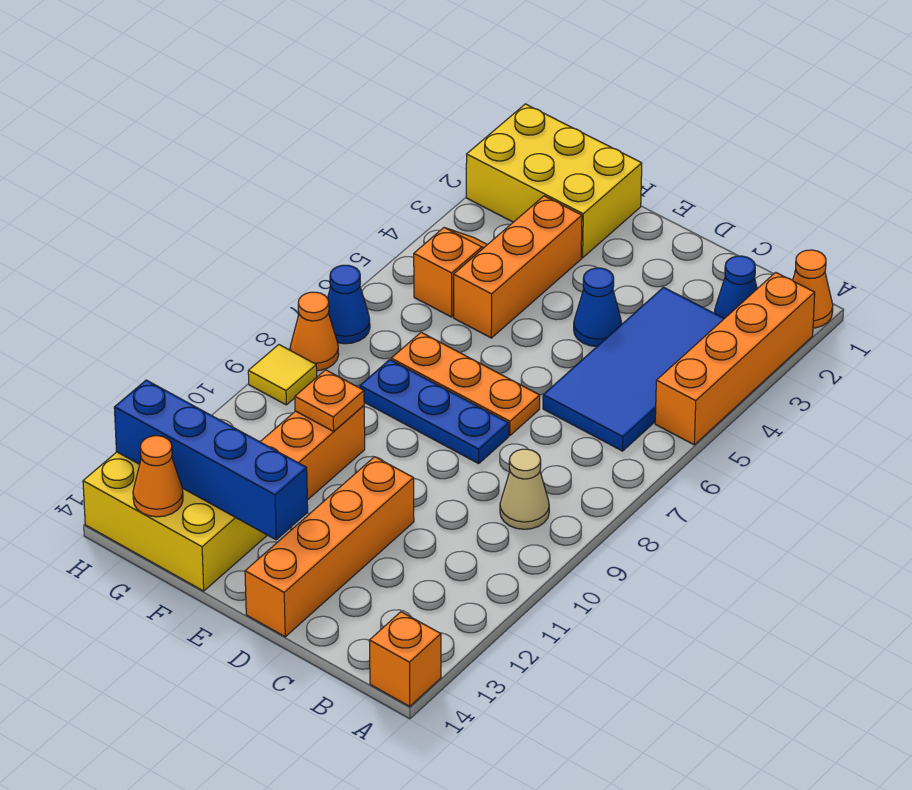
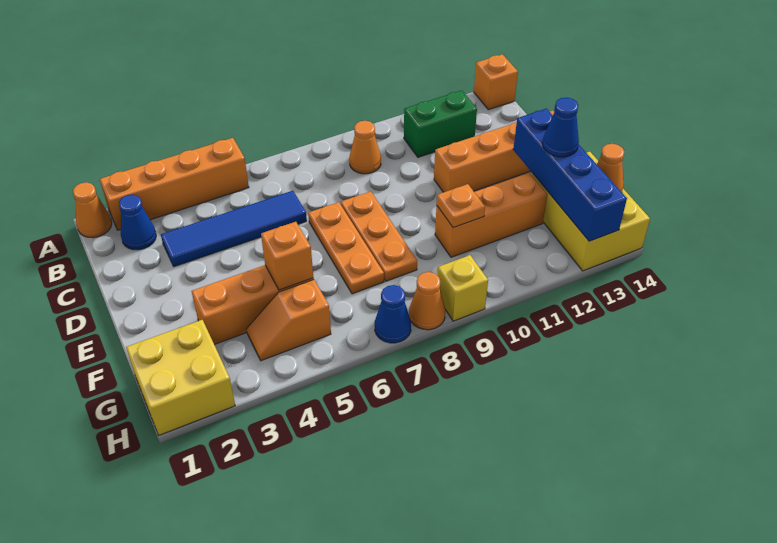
blue 2x4 tile [543,287,724,451] -> blue 1x4 tile [161,191,307,267]
tan 1x1 cone [500,449,549,529] -> orange 1x1 cone [349,121,381,174]
none -> green 1x2 brick [404,90,477,157]
blue 1x1 cone [574,268,622,347] -> blue 1x1 cone moved to [543,97,579,157]
blue 1x3 plate [360,360,509,464] -> orange 1x3 plate [341,191,417,281]
yellow 2x3 brick [466,104,642,258] -> yellow 2x2 brick [126,320,235,435]
none -> orange 1x1 brick [261,222,313,290]
yellow 1x1 tile [248,345,317,405] -> yellow 1x1 brick [437,255,488,321]

